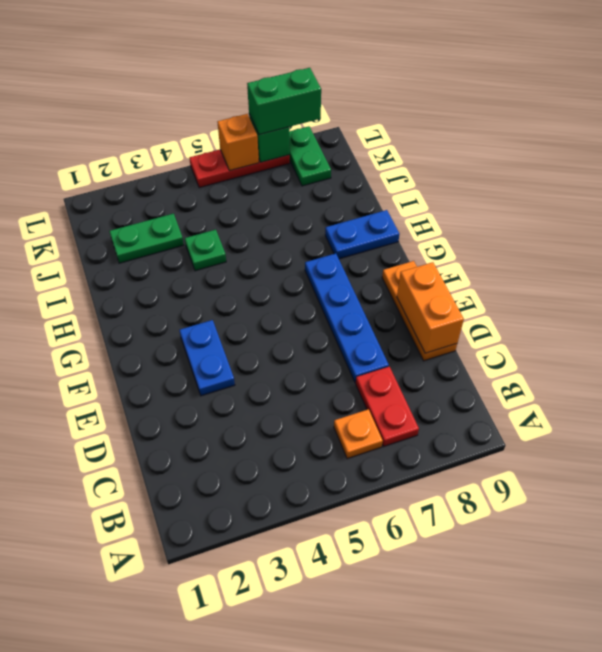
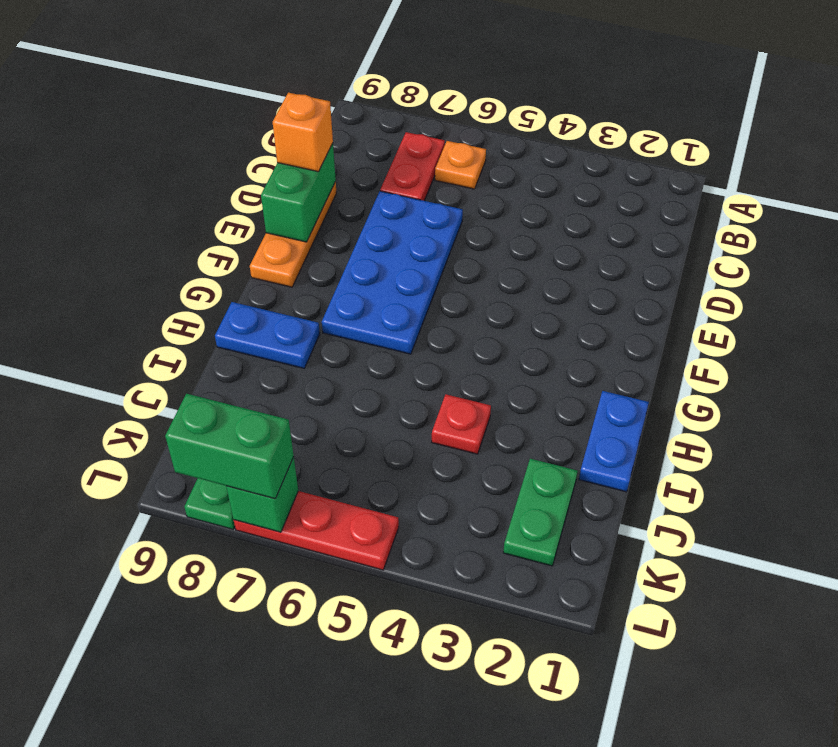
blue 1x4 plate [305,253,389,382] -> blue 2x4 plate [322,191,463,354]
orange 1x2 brick [397,262,464,353] -> green 1x2 brick [261,143,336,242]
blue 1x2 plate [179,320,235,396] -> blue 1x2 plate moved to [579,391,649,492]
green 1x1 plate [185,230,226,271] -> red 1x1 plate [432,394,491,454]
green 1x2 plate [109,214,184,263] -> green 1x2 plate turned to [503,459,578,566]
orange 1x1 brick [217,114,259,171] -> orange 1x1 brick moved to [273,93,333,172]

